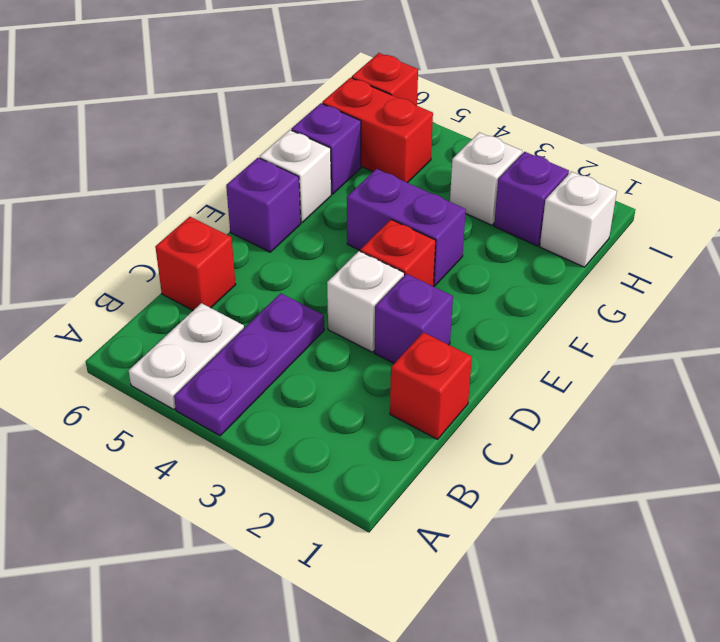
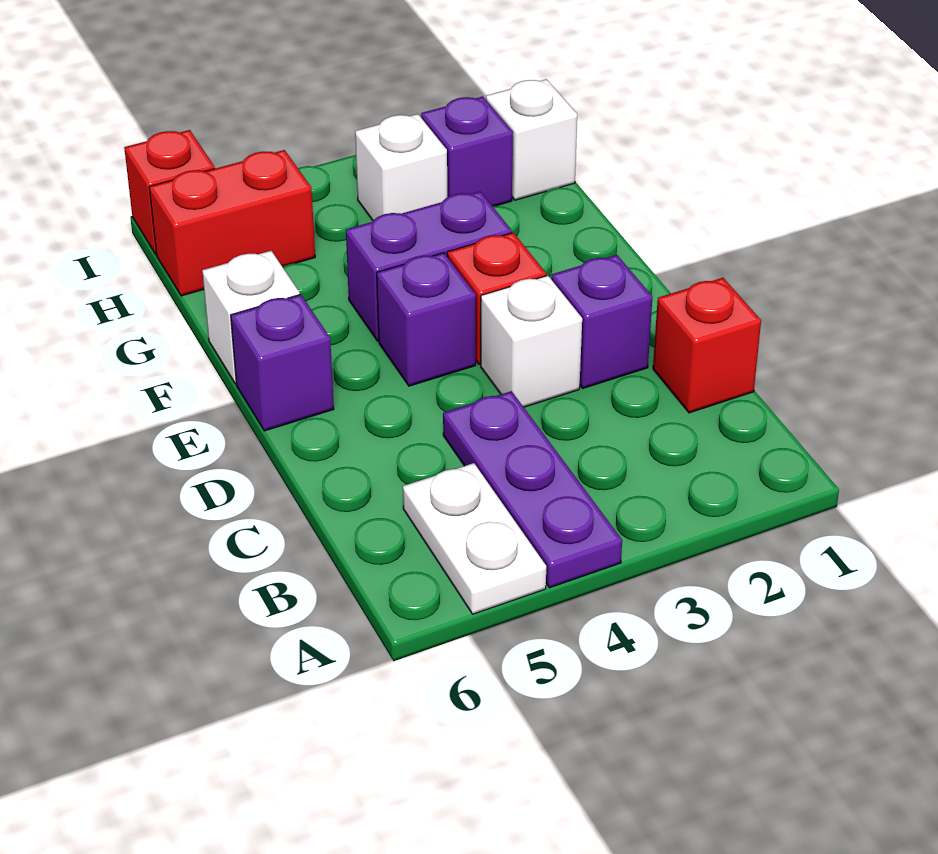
red 1x1 brick [155,217,236,310] -> none
purple 1x1 brick [292,103,361,194] -> purple 1x1 brick moved to [377,253,476,386]

